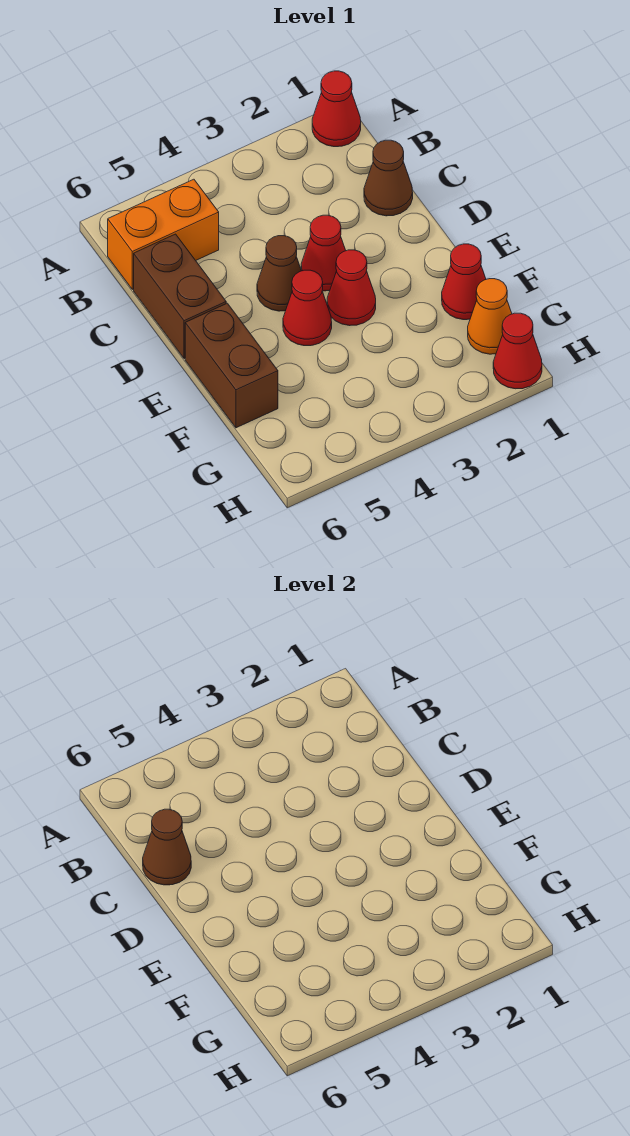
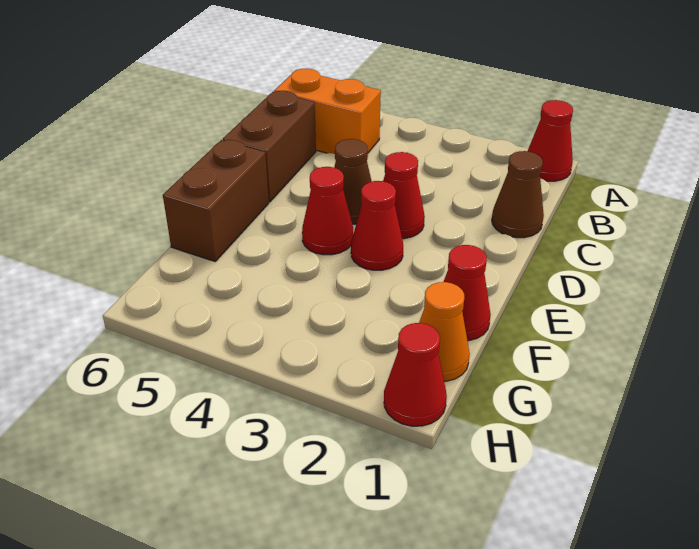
brown 1x1 cone [143,809,191,885] -> none

